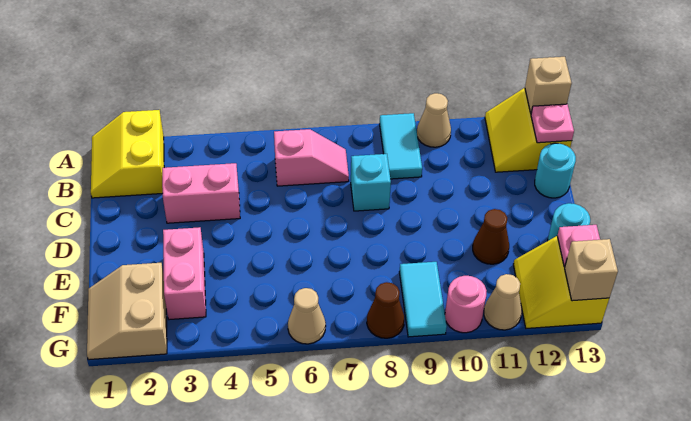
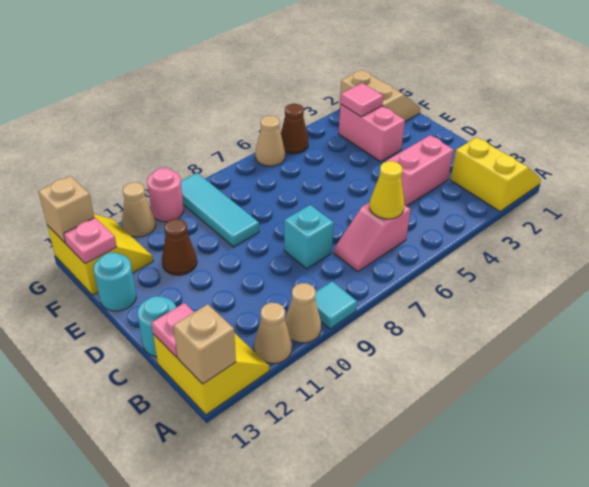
cyan 1x2 tile [380,113,422,179] -> cyan 1x1 tile [315,281,357,329]
none -> tan 1x1 cone [254,303,292,364]
none -> yellow 1x1 cone [370,161,404,219]
none -> pink 1x1 tile [341,83,383,117]
cyan 1x2 tile [399,262,447,337] -> cyan 1x3 tile [181,173,259,247]
brown 1x1 cone [367,282,404,338] -> brown 1x1 cone moved to [281,104,308,154]

